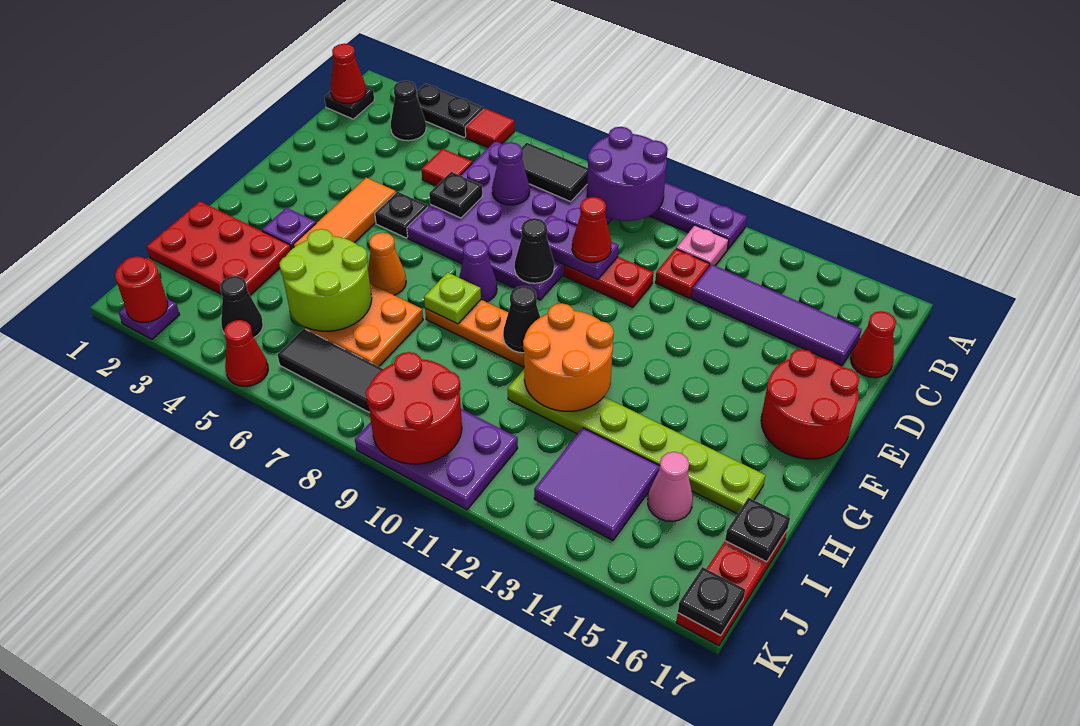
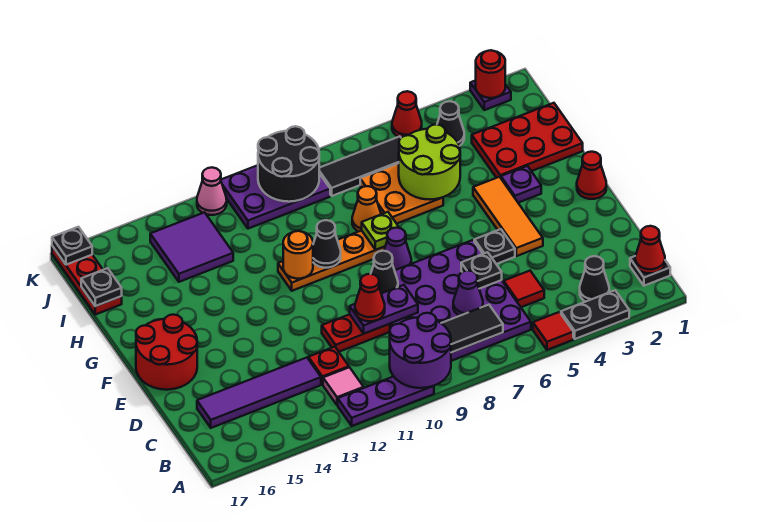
pink 1x1 plate [676,225,729,267] -> pink 1x1 tile [323,367,364,405]
red 1x1 cone [851,311,896,378] -> red 1x1 cone moved to [577,152,606,199]
orange 1x1 cone [368,233,406,295] -> orange 1x1 cone moved to [352,186,381,232]
orange 2x2 round brick [523,303,614,411] -> orange 1x1 round brick [283,231,313,279]
lime 1x6 plate [508,370,765,514] -> none
pink 1x1 cone [648,452,693,521] -> pink 1x1 cone moved to [197,168,227,215]
red 2x2 round brick [366,352,462,464] -> black 2x2 round brick [258,126,319,202]

